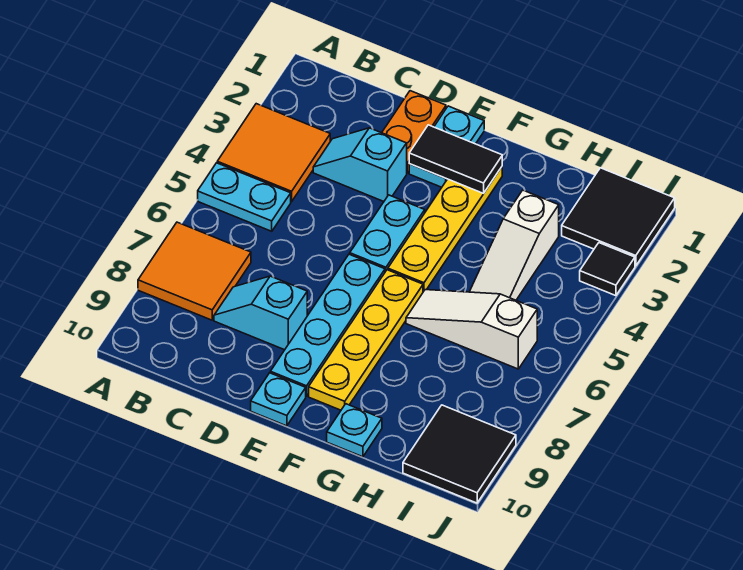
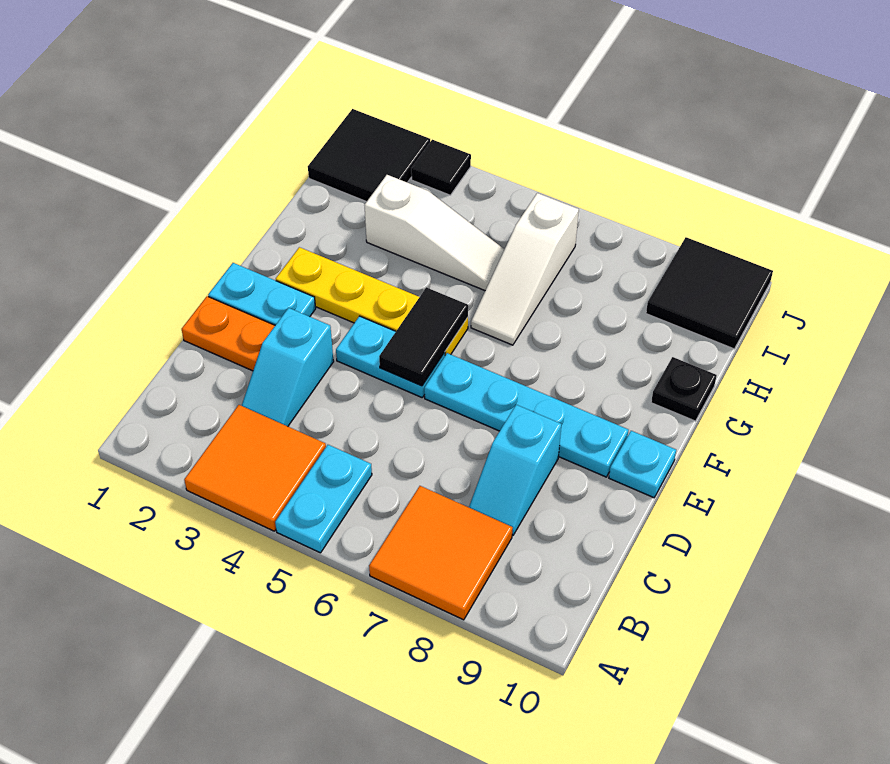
black 1x2 tile [409,125,502,193] -> black 1x2 tile moved to [379,287,468,386]
yellow 1x4 plate [309,270,423,410] -> none
cyan 1x1 plate [327,404,382,457] -> black 1x1 plate [651,357,717,421]

